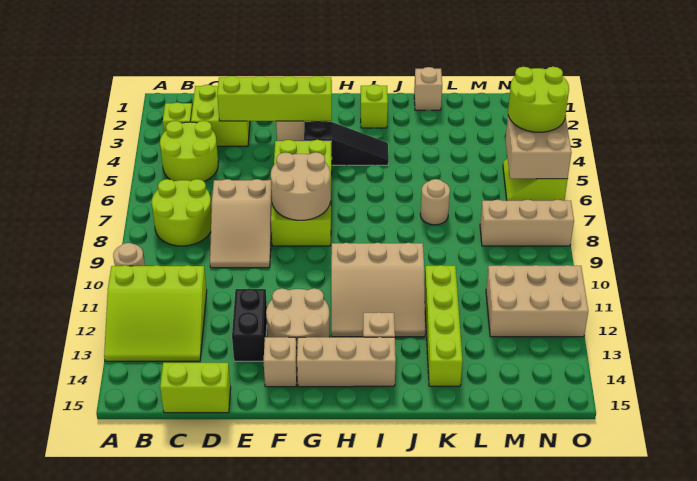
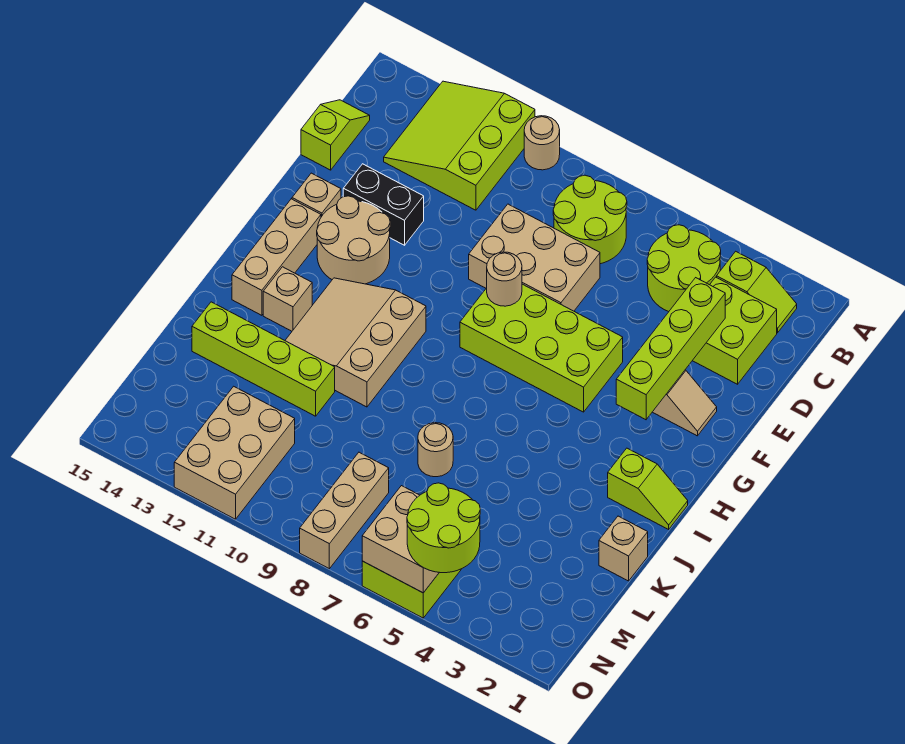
lime 1x2 brick [160,363,231,413] -> lime 1x2 slope [301,100,370,170]
tan 2x3 slope [210,179,272,268] -> tan 2x3 brick [469,204,600,311]
tan 2x2 round brick [271,152,331,220] -> tan 1x1 round brick [487,252,522,306]
black 1x3 slope [304,121,388,165] -> none

